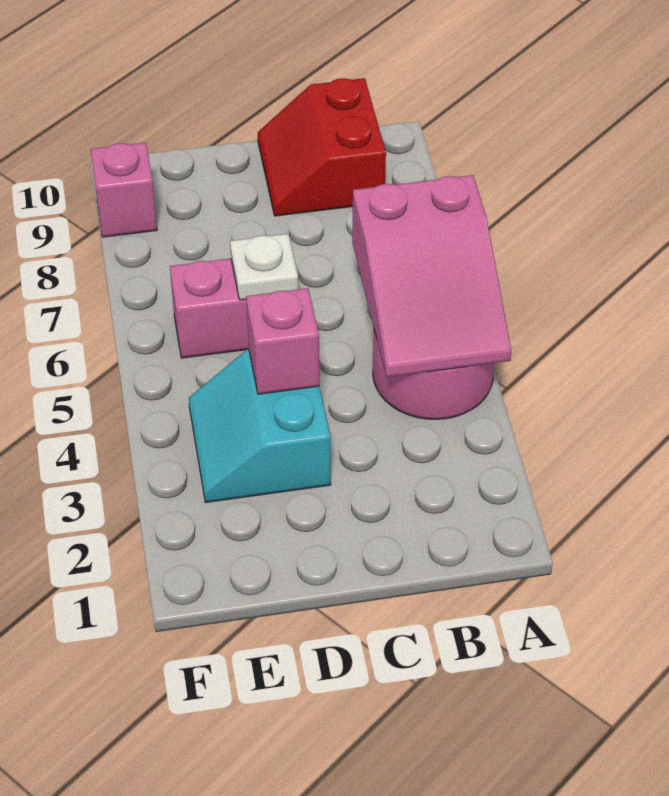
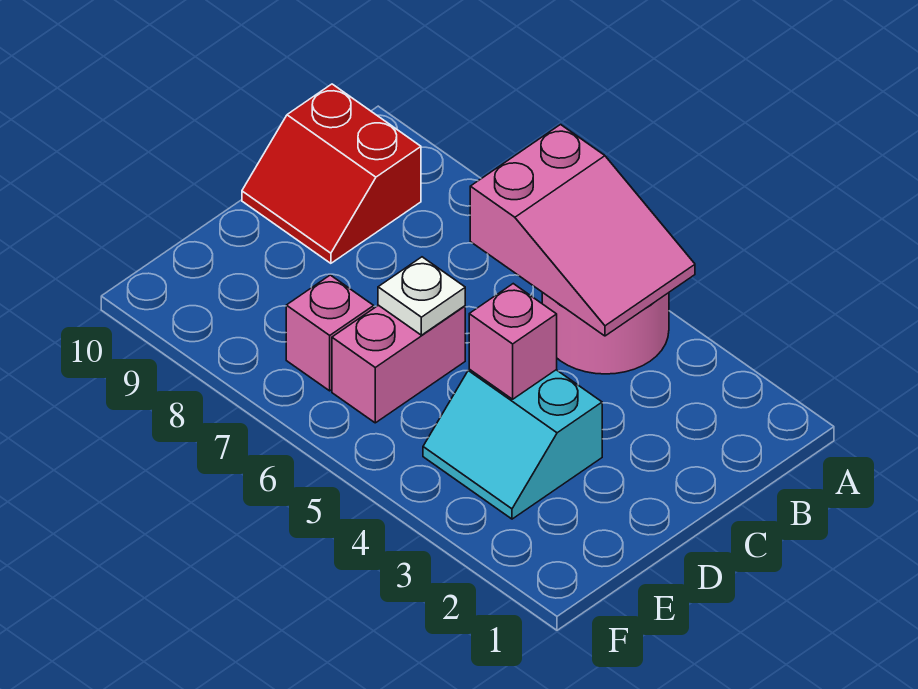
pink 1x1 brick [91,142,157,237] -> pink 1x1 brick moved to [286,275,374,391]

